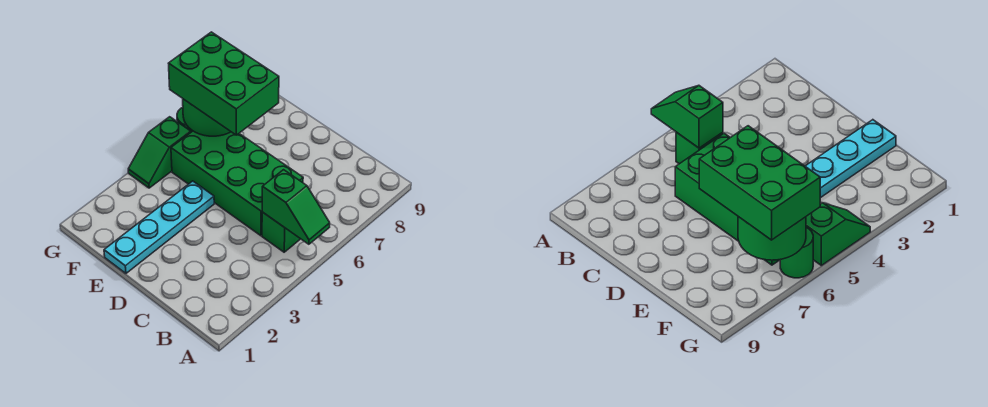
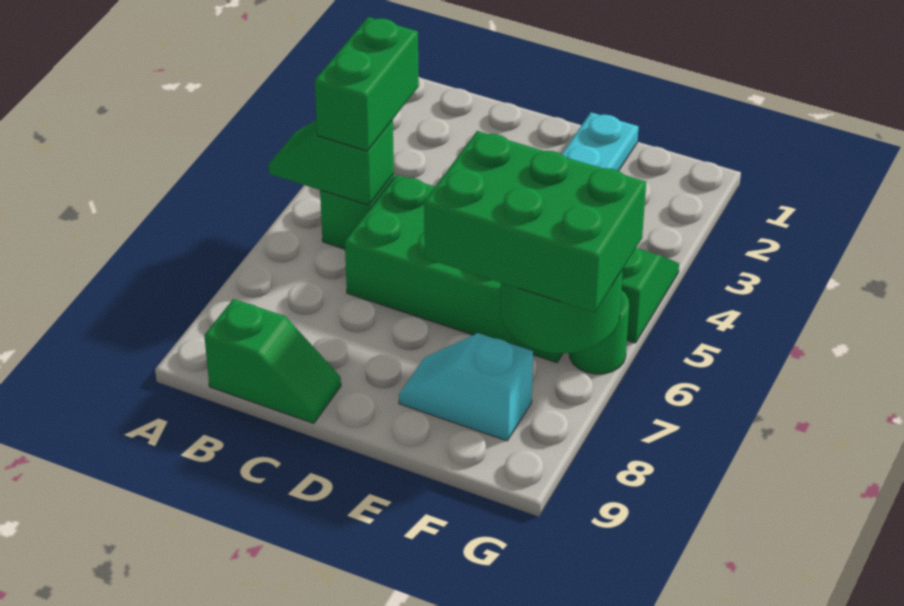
none -> green 1x2 brick [315,17,419,151]
none -> green 1x2 slope [204,299,341,423]
none -> cyan 1x2 slope [399,333,533,441]

